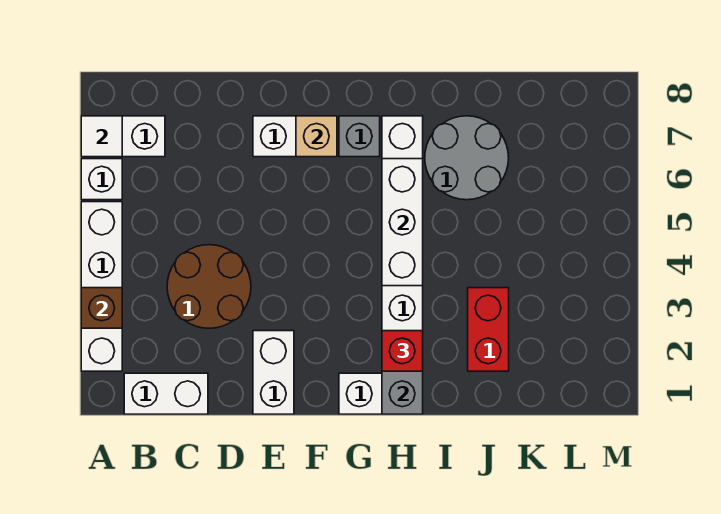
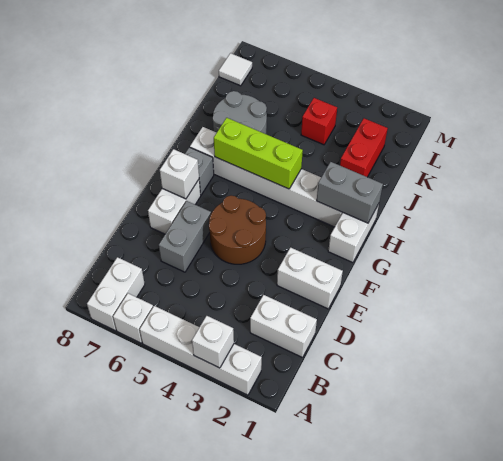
brown 1x1 brick [81,288,122,328] -> white 1x1 brick [192,316,234,368]
white 1x1 tile [81,116,122,157] -> white 1x1 tile moved to [219,53,252,86]
white 1x2 brick [124,373,208,414] -> white 1x2 brick turned to [250,295,317,358]
brown 2x2 round brick [167,245,251,328] -> brown 2x2 round brick moved to [209,196,266,264]
none -> grey 1x2 brick [159,201,211,272]
tan 1x1 brick [296,116,337,157] -> white 1x1 brick [160,149,199,199]
red 1x1 brick [382,331,423,371] -> red 1x1 brick moved to [301,98,337,145]
white 1x3 brick [382,159,423,286] -> lime 1x3 brick [214,118,303,189]
red 1x2 brick [468,288,509,371] -> red 1x2 brick turned to [340,118,388,177]

